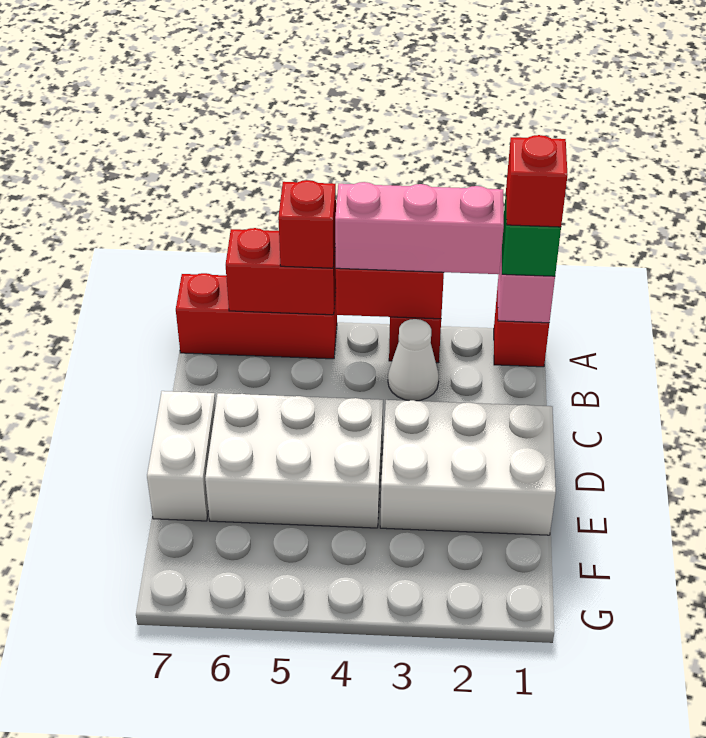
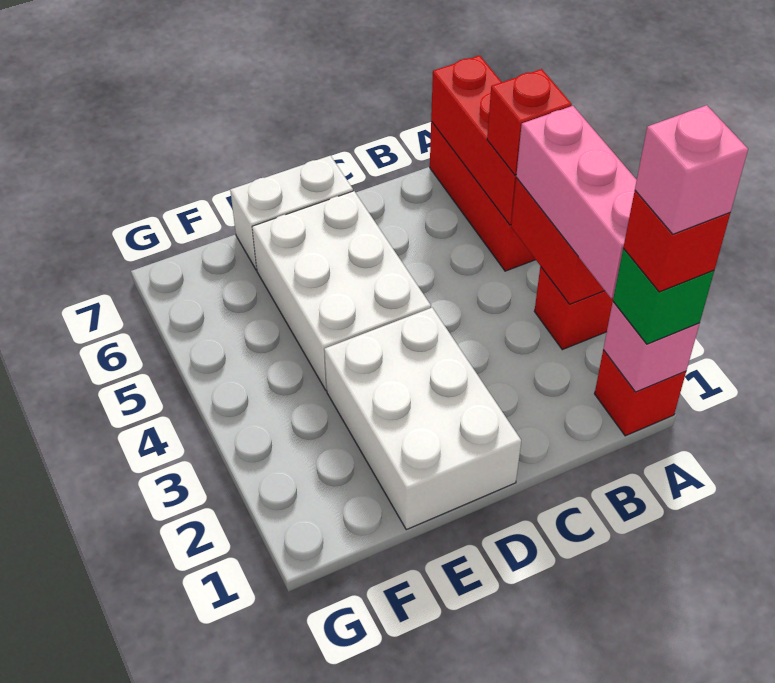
none -> pink 1x1 brick [635,105,748,234]
red 1x2 brick [226,228,336,315] -> red 1x3 brick [431,55,516,225]
white 1x1 cone [388,319,439,401] -> none

